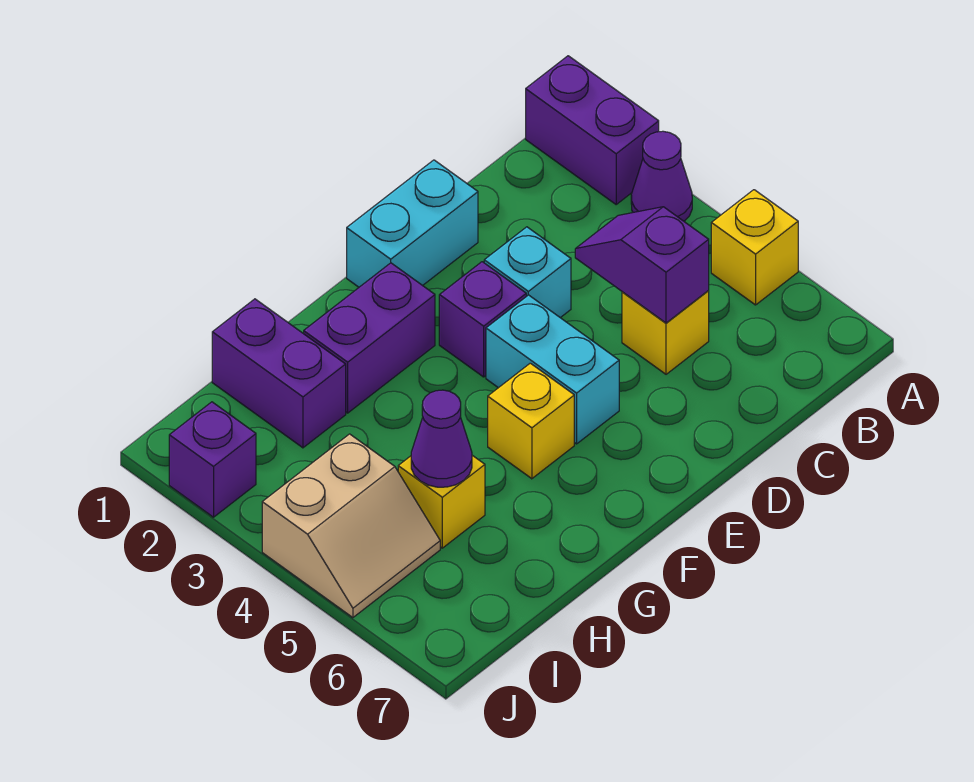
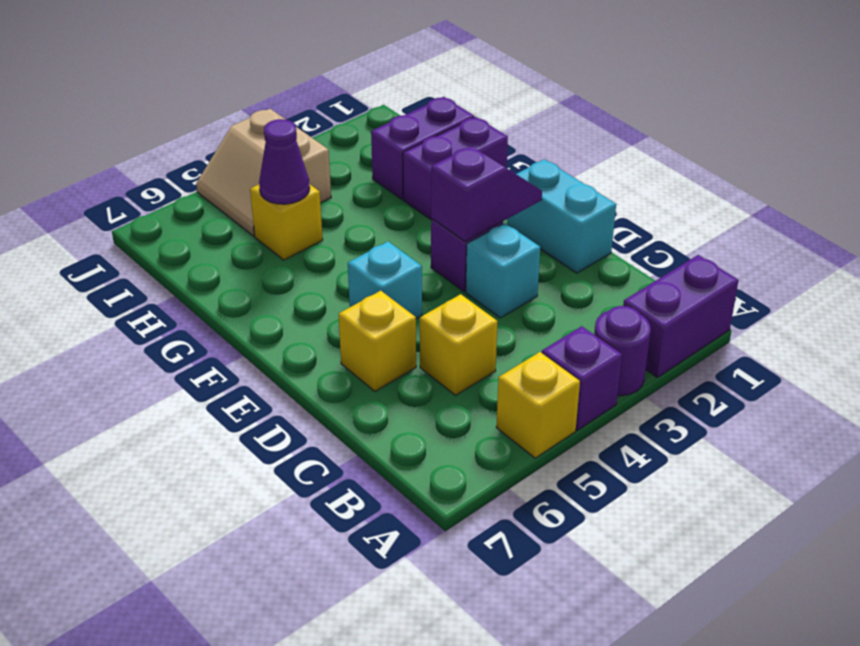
purple 1x1 cone [631,131,692,221] -> purple 1x1 round brick [594,306,651,396]
purple 1x2 slope [575,207,709,323] -> purple 1x2 slope moved to [431,146,542,241]
cyan 1x2 brick [486,295,619,444] -> cyan 1x1 brick [348,242,422,319]
purple 1x2 brick [304,263,435,413] -> purple 1x2 brick turned to [403,117,508,220]
yellow 1x1 brick [488,363,574,479] -> yellow 1x1 brick moved to [339,291,416,391]
purple 1x1 brick [169,402,256,517] -> purple 1x1 brick moved to [542,326,622,430]

